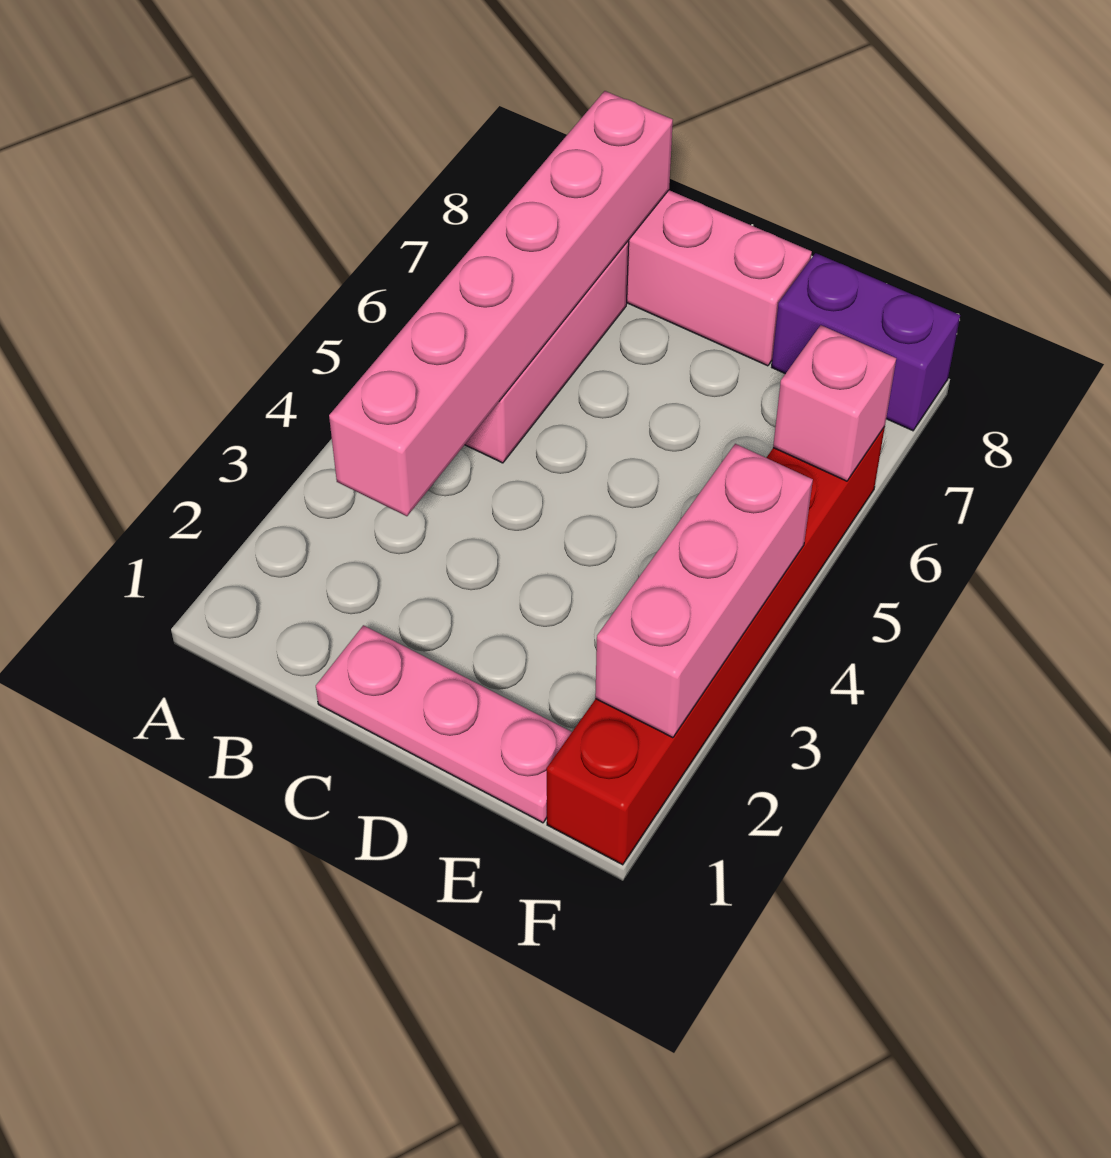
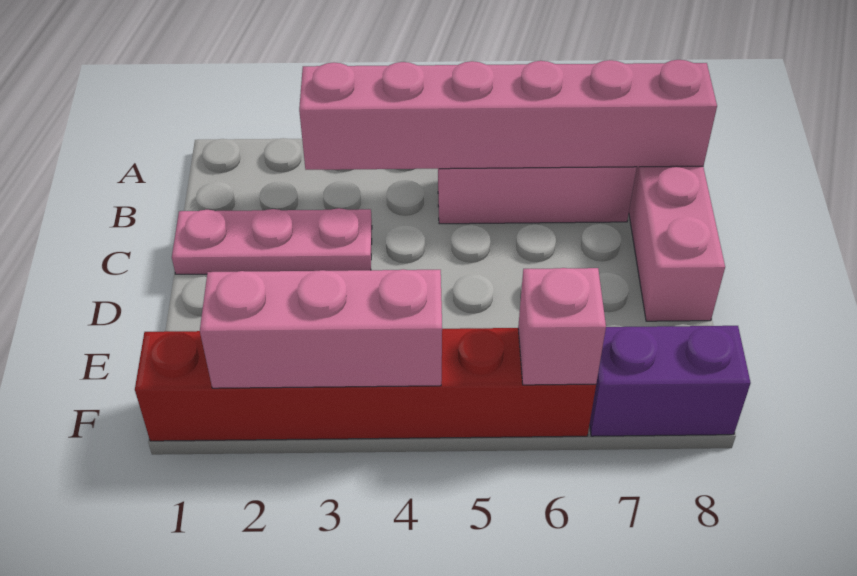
pink 1x3 plate [316,625,572,823] -> pink 1x3 plate turned to [172,208,372,274]
purple 1x2 brick [772,253,960,431] -> purple 1x2 brick turned to [590,326,751,436]

